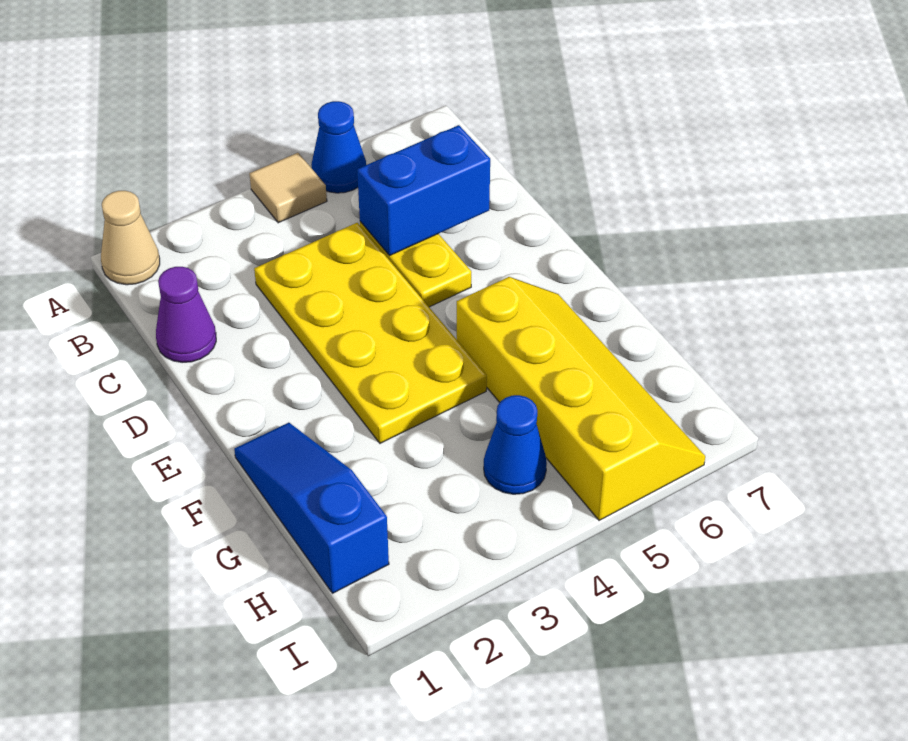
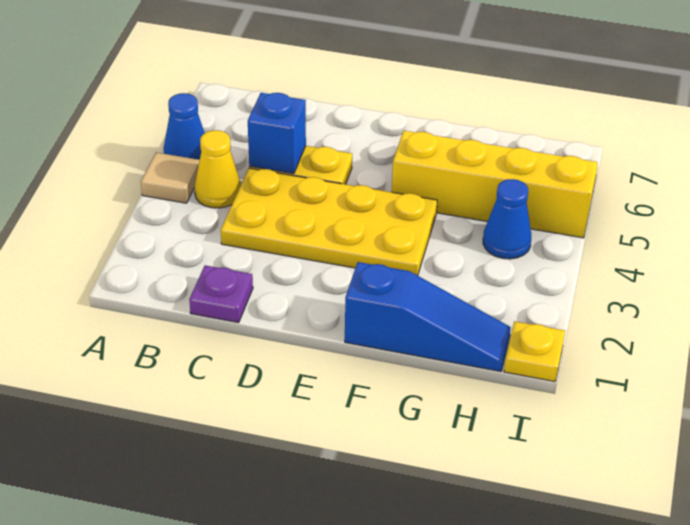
tan 1x1 cone [101,191,160,285] -> none
none -> yellow 1x1 cone [194,130,241,208]
purple 1x1 cone [156,267,216,363] -> purple 1x1 plate [189,265,253,323]
blue 1x2 brick [357,125,490,256] -> blue 1x1 brick [248,93,306,174]
blue 1x3 slope [234,423,389,593] -> blue 1x3 slope turned to [345,262,511,371]
none -> yellow 1x1 plate [504,321,565,382]

